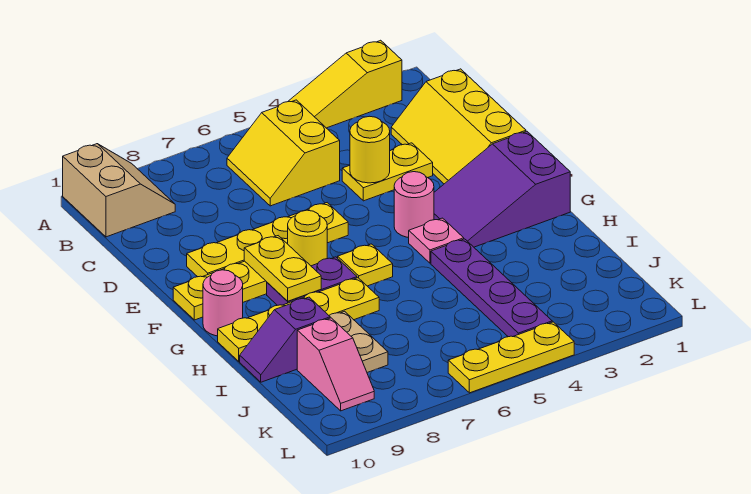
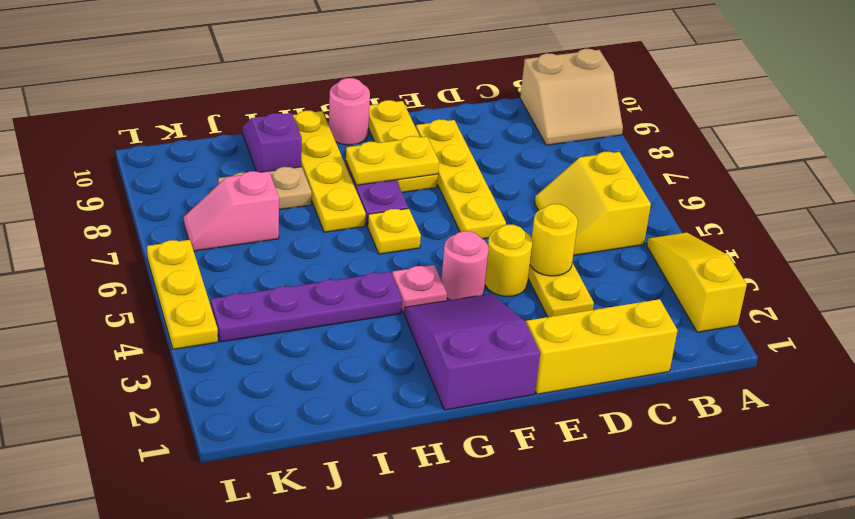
yellow 2x2 slope [227,100,340,206] -> yellow 2x2 slope turned to [535,152,651,255]
yellow 1x1 round brick [288,210,327,266] -> yellow 1x1 round brick moved to [485,225,532,297]
pink 1x2 slope [297,318,374,411] -> pink 1x2 slope moved to [184,171,279,251]

